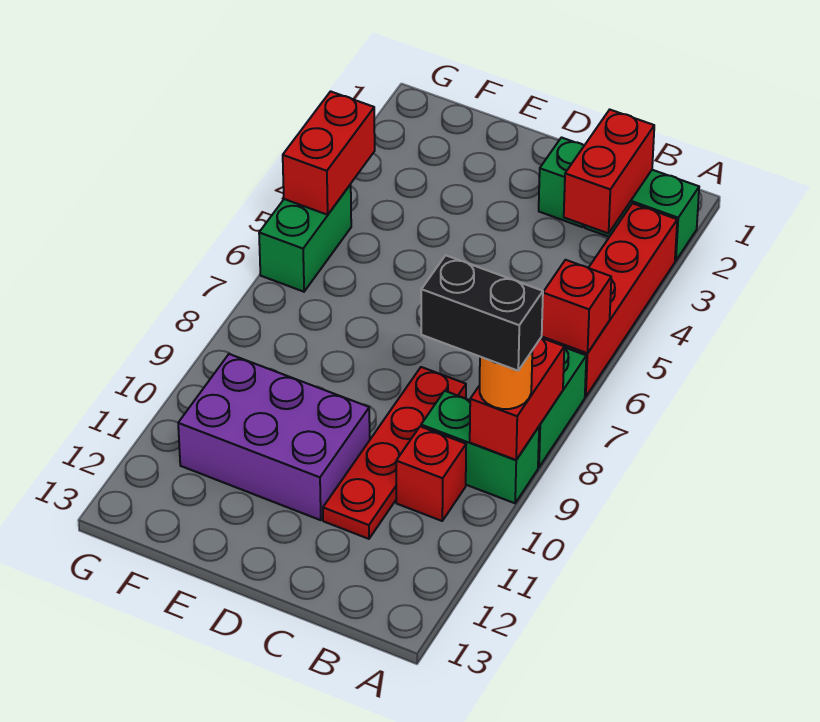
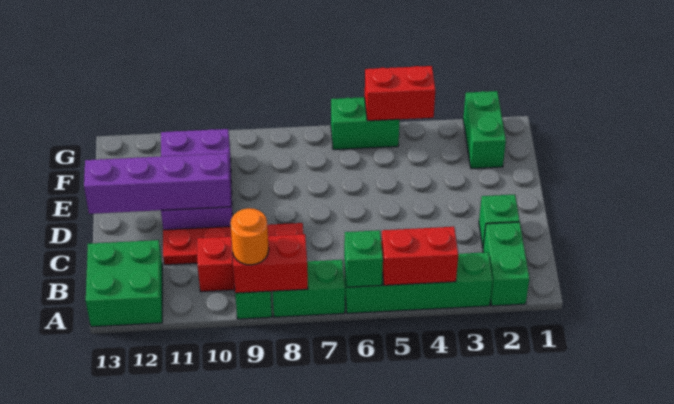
red 1x4 brick [542,203,677,397] -> green 1x4 brick [344,252,493,313]
red 1x1 brick [542,260,611,353] -> green 1x1 brick [344,230,383,287]
black 1x2 brick [421,255,543,371] -> none
none -> green 2x2 brick [86,240,162,327]
red 1x2 brick [564,110,654,233] -> red 1x2 brick moved to [381,227,458,285]
none -> purple 1x4 brick [84,153,231,214]
none -> green 1x2 brick [463,91,506,169]

